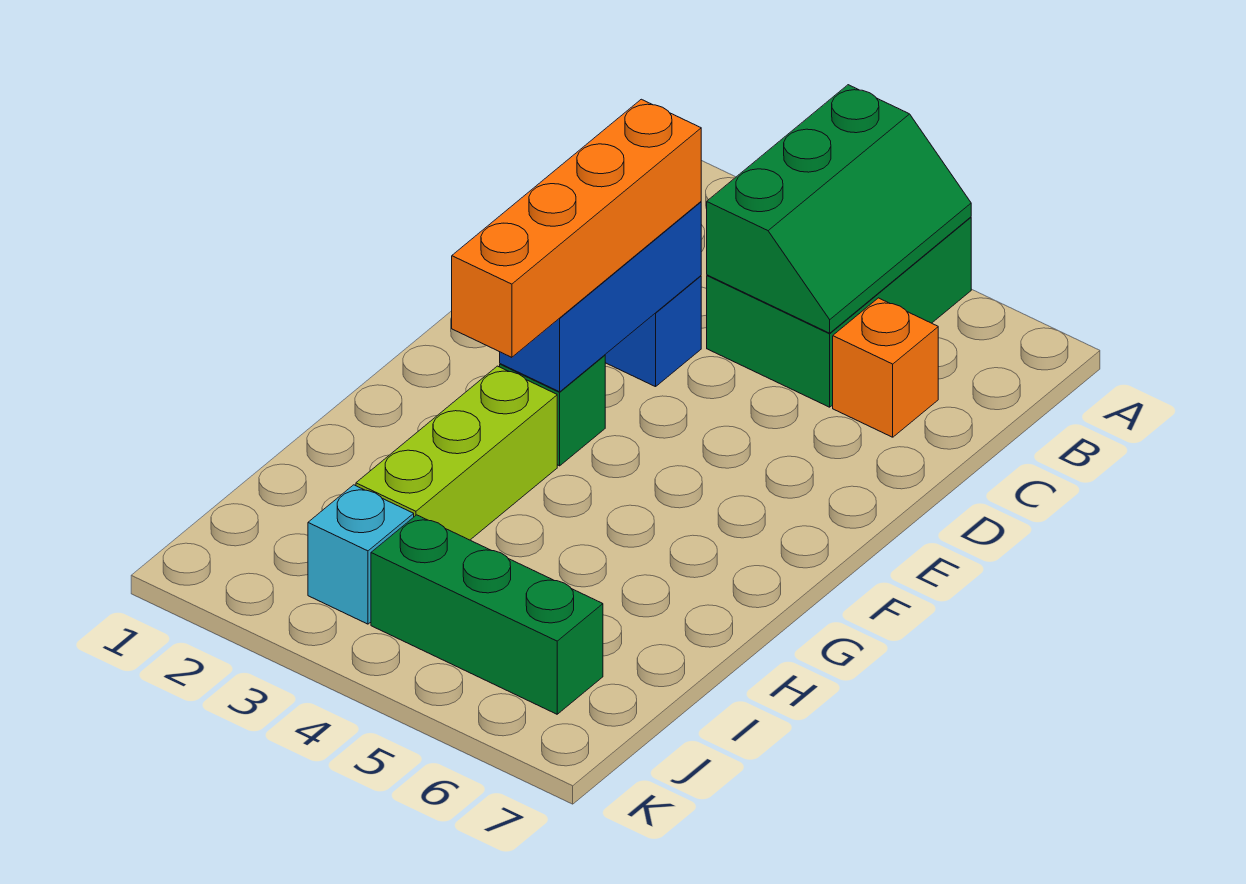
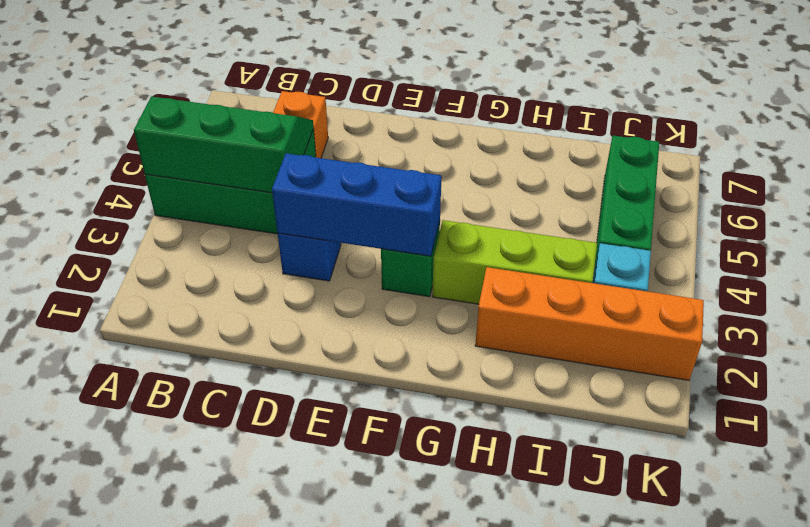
orange 1x4 brick [452,99,701,357] -> orange 1x4 brick moved to [475,267,704,380]

